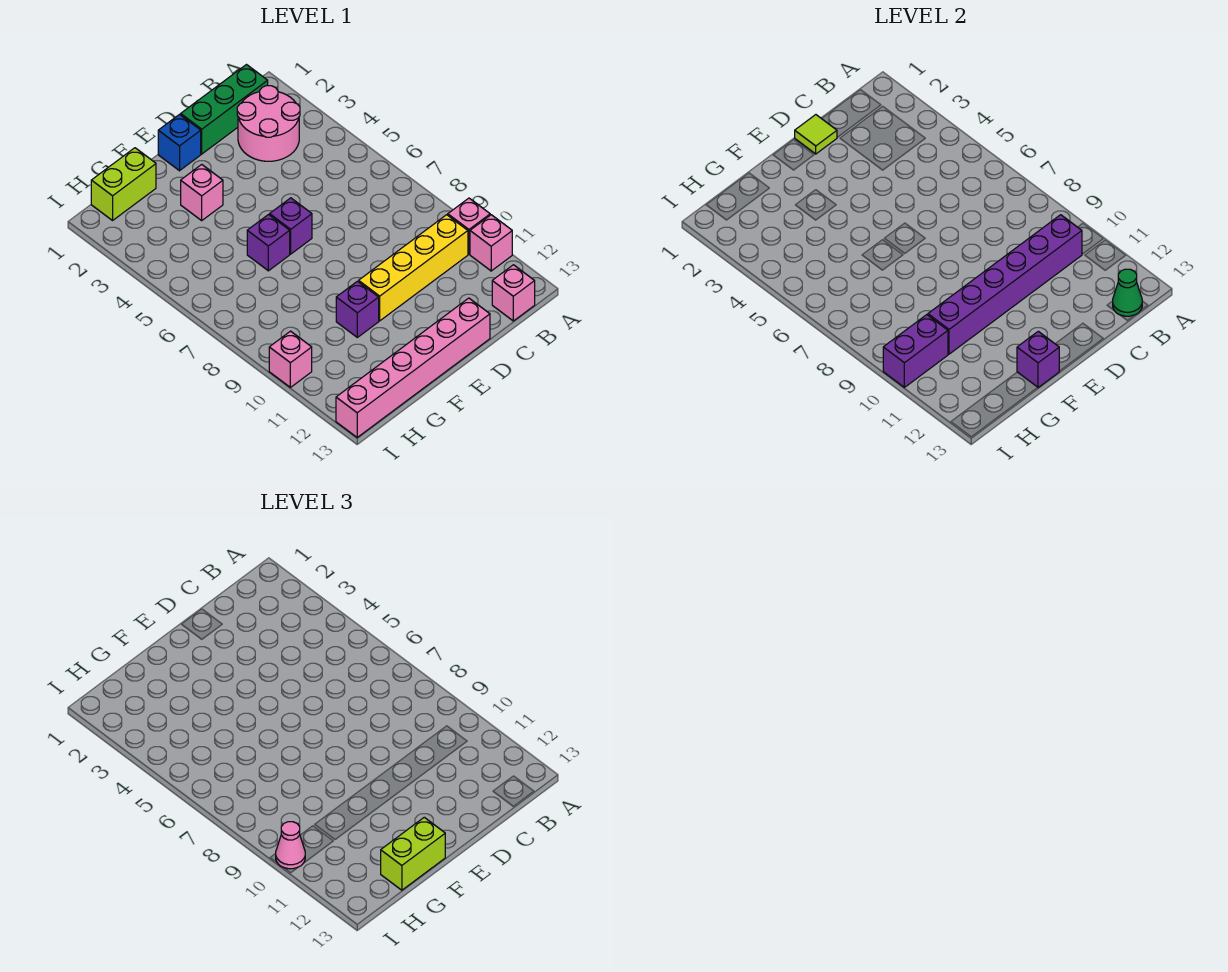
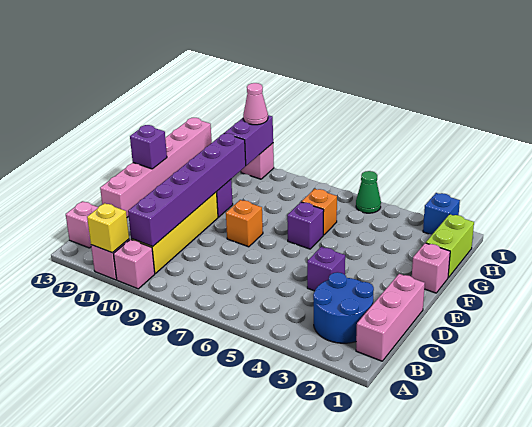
none -> yellow 1x1 brick [87,203,129,253]
green 1x3 brick [181,65,268,154] -> pink 1x3 brick [356,274,425,361]
pink 2x2 round brick [237,86,300,161] -> blue 2x2 round brick [313,272,374,343]
green 1x1 cone [1113,269,1142,316] -> green 1x1 cone moved to [356,171,381,213]
lime 1x1 tile [795,115,837,154] -> none
blue 1x1 brick [158,114,201,171] -> blue 1x1 brick moved to [423,193,460,234]
purple 1x1 brick [270,198,312,254] -> purple 1x1 brick moved to [307,247,345,291]
none -> orange 1x1 brick [226,200,263,247]
pink 1x1 brick [181,165,223,220] -> pink 1x1 brick moved to [412,243,450,293]
lime 1x2 brick [381,817,445,890] -> none
none -> orange 1x1 brick [302,189,337,235]

